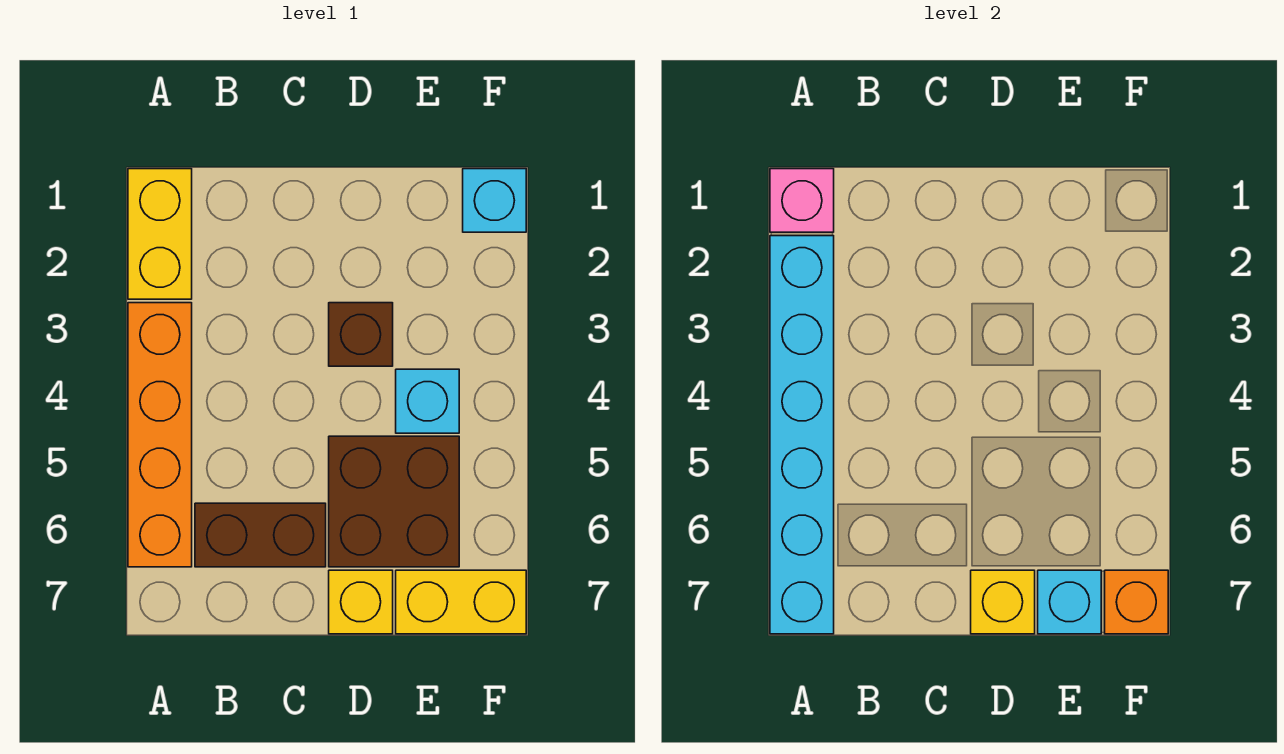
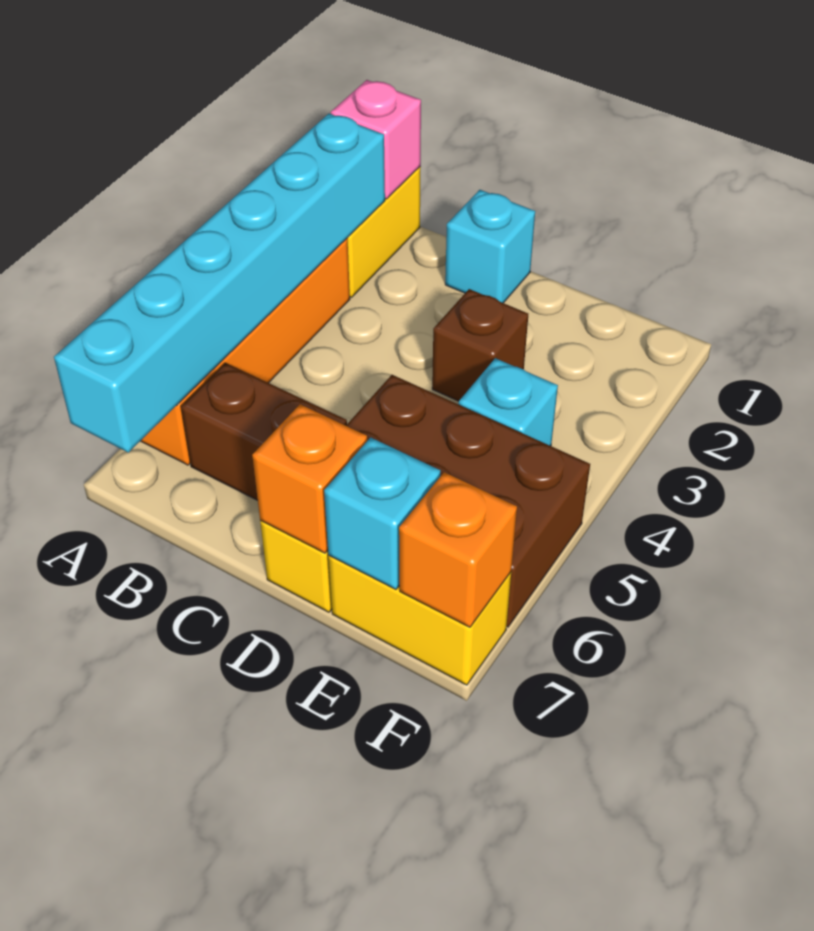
brown 2x2 brick [329,436,459,567] -> brown 2x3 brick [346,375,590,627]
yellow 1x1 brick [971,570,1035,634] -> orange 1x1 brick [252,404,367,553]
cyan 1x1 brick [463,169,526,232] -> cyan 1x1 brick moved to [445,190,535,303]

